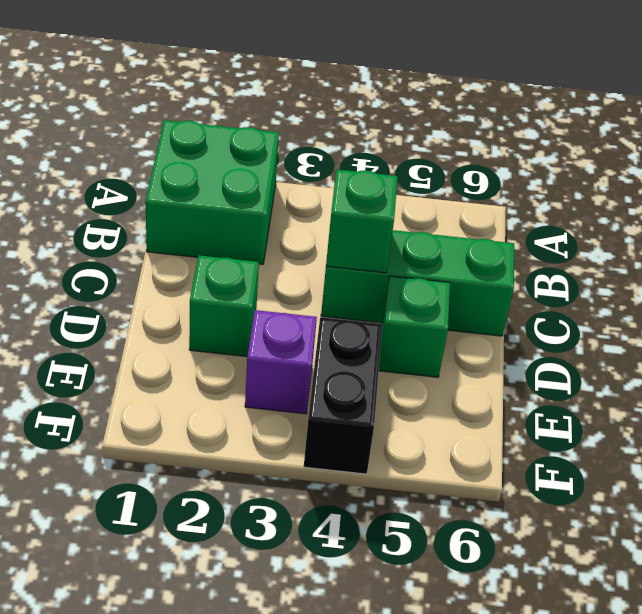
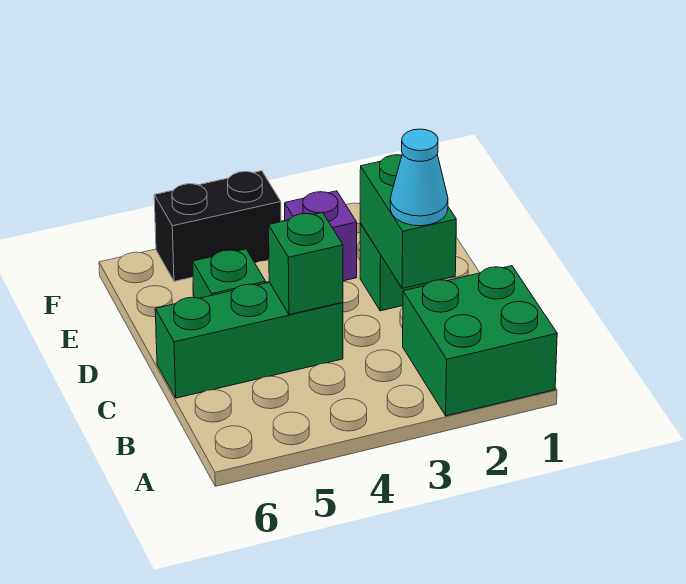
none -> green 1x2 brick [360,155,456,289]
none -> cyan 1x1 cone [390,129,448,226]
black 1x2 brick [304,317,382,474] -> black 1x2 brick turned to [154,171,281,281]

